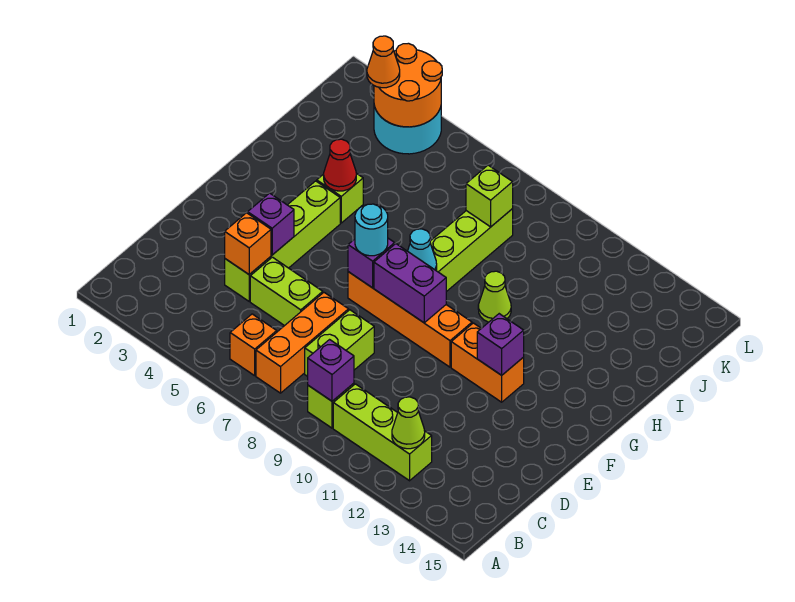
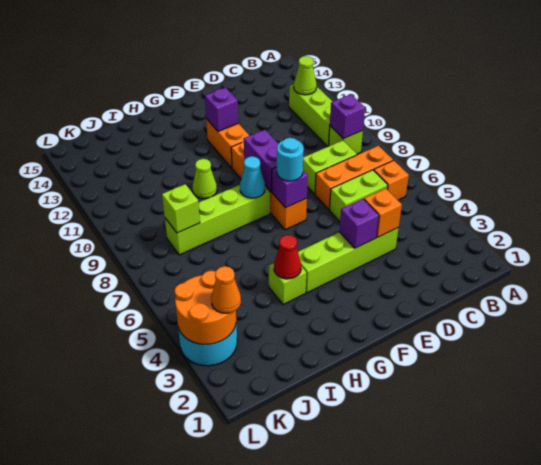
lime 1x2 brick [250,257,323,326] -> lime 1x2 brick turned to [329,170,388,221]

